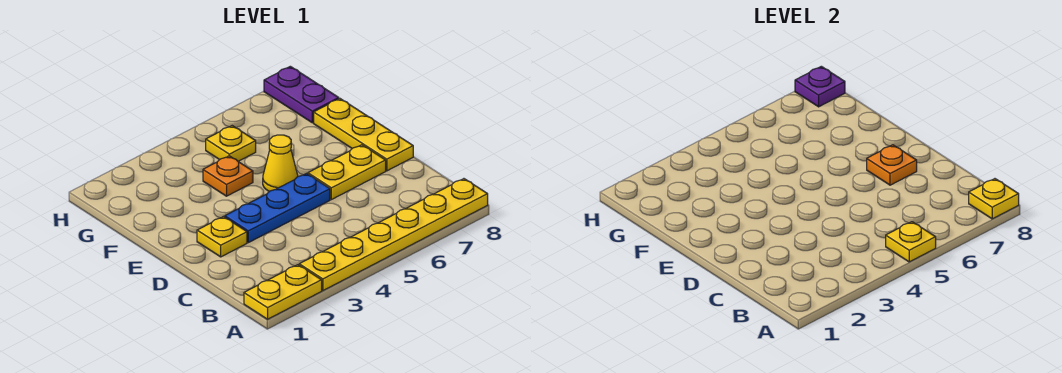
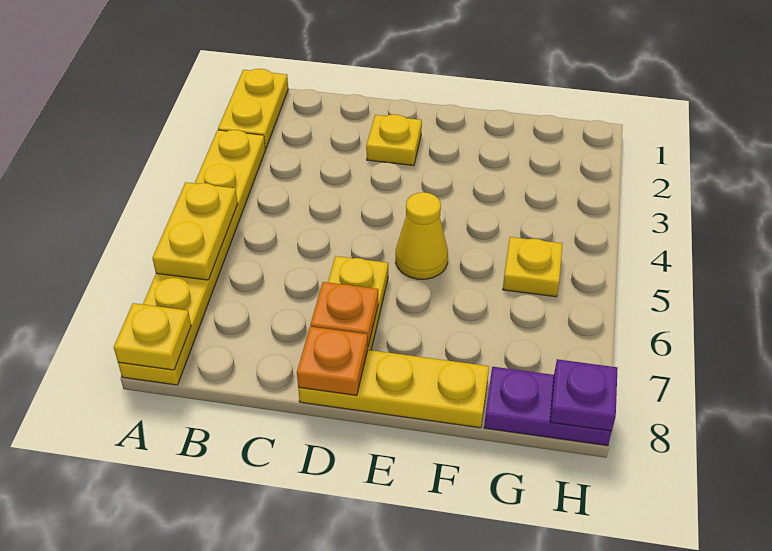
yellow 1x1 plate [886,222,936,262] -> yellow 1x2 plate [152,182,238,280]
blue 1x3 plate [225,174,330,243] -> none
orange 1x1 plate [203,156,253,196] -> orange 1x1 plate moved to [297,327,368,395]

